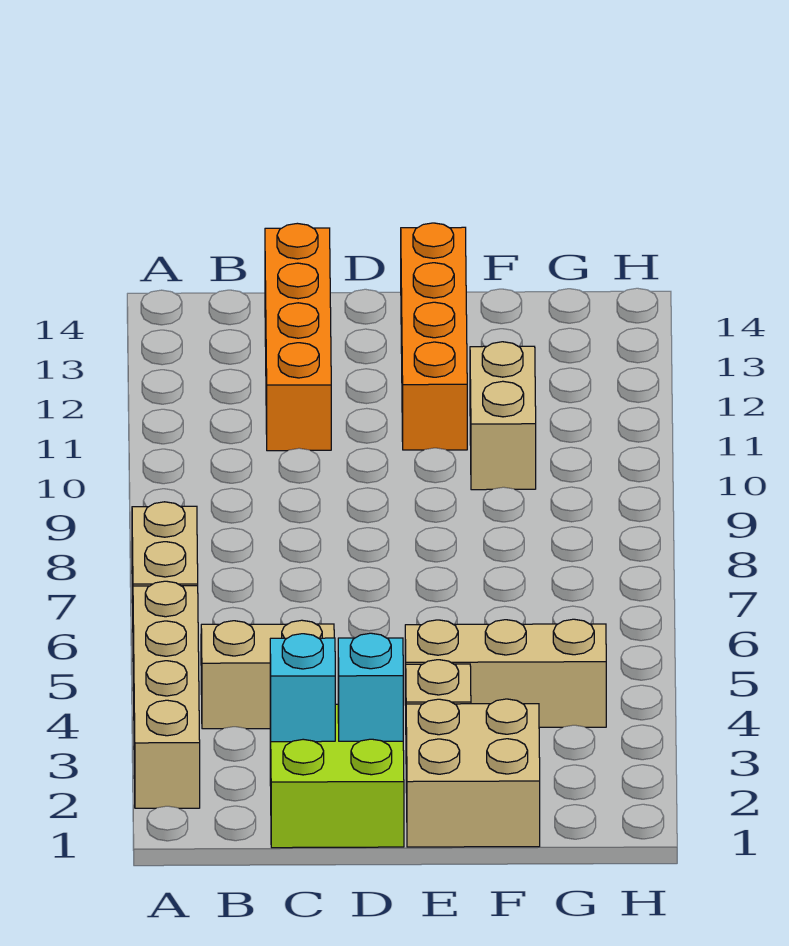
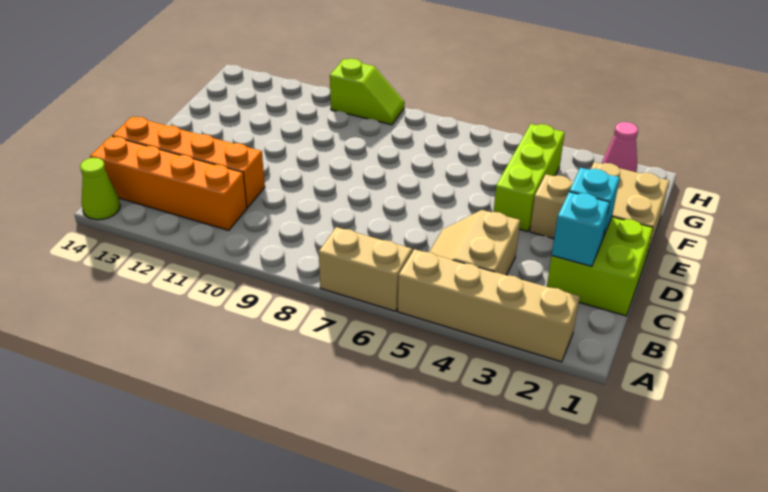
none -> lime 1x1 cone [80,158,120,220]
tan 1x3 brick [405,619,606,727] -> lime 1x3 brick [494,124,565,232]
orange 1x4 brick [401,223,467,450] -> orange 1x4 brick moved to [90,136,247,230]
tan 1x2 brick [470,342,536,490] -> none
none -> pink 1x1 cone [602,122,638,172]
none -> lime 1x2 slope [330,59,405,125]

